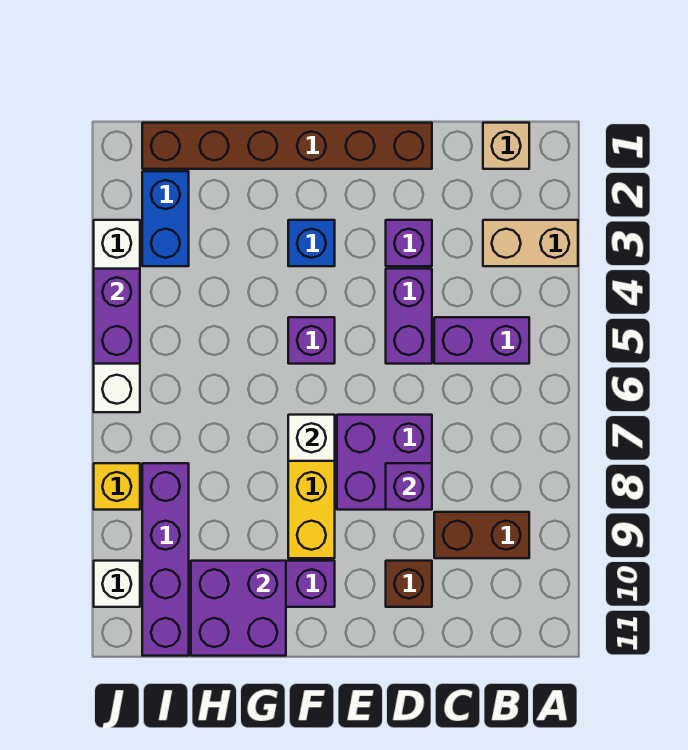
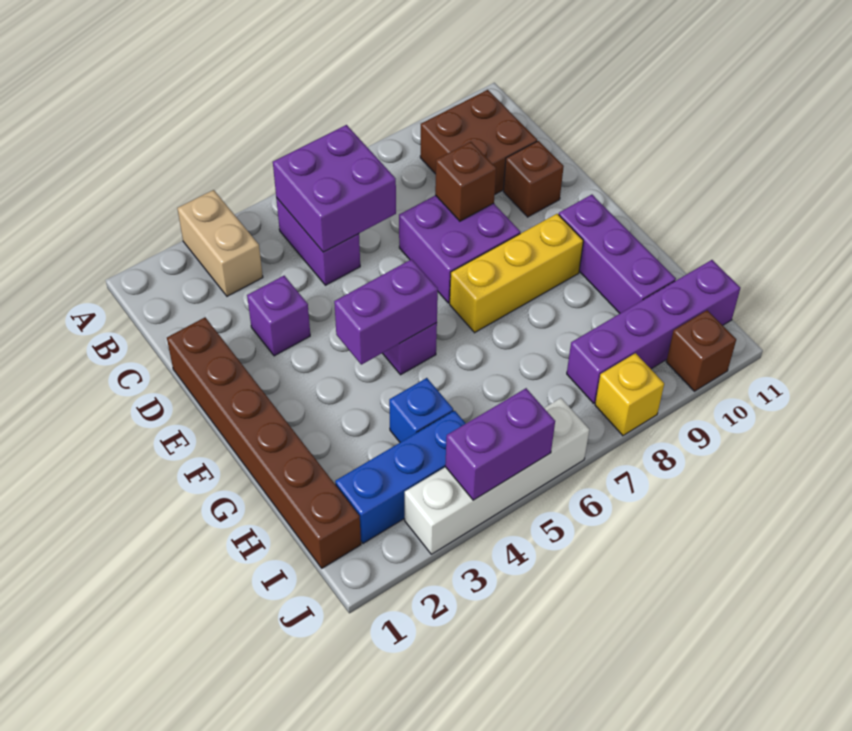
tan 1x1 brick [483,123,529,169] -> none
brown 1x2 brick [434,512,529,558] -> brown 2x2 brick [420,90,537,194]
purple 1x2 brick [386,269,432,364] -> purple 1x2 brick moved to [334,259,438,365]
purple 1x1 brick [386,463,432,510] -> brown 1x1 brick [435,142,496,221]
blue 1x1 brick [288,220,335,266] -> blue 1x1 brick moved to [389,378,453,442]
white 1x1 brick [288,415,335,461] -> none
purple 2x2 brick [191,561,286,656] -> purple 2x2 brick moved to [273,125,396,252]
blue 1x2 brick [142,171,189,266] -> blue 1x3 brick [335,411,466,543]
white 1x1 brick [94,561,140,607] -> brown 1x1 brick [666,310,736,391]

